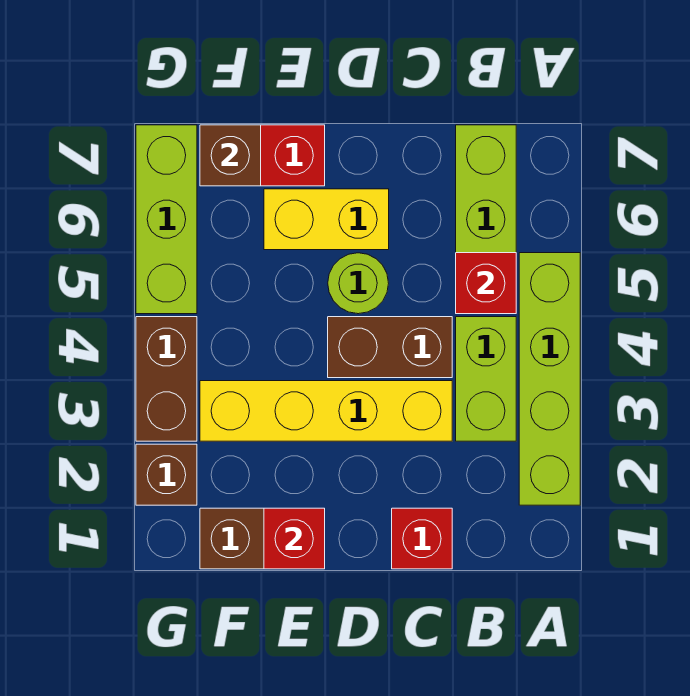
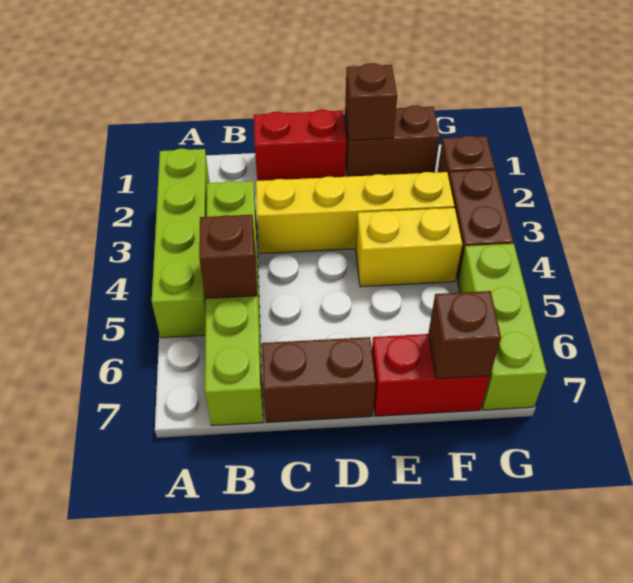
red 1x1 brick [456,253,516,314] -> brown 1x1 brick [199,215,257,298]
red 1x1 brick [392,508,452,569] -> red 1x2 brick [254,110,347,181]
brown 1x2 brick [328,317,452,378] -> brown 1x2 brick moved to [262,337,376,422]
lime 1x1 round brick [328,253,389,314] -> none
yellow 1x2 brick [264,189,389,250] -> yellow 1x2 brick moved to [356,208,462,287]
red 1x1 brick [264,508,325,569] -> brown 1x1 brick [345,63,397,140]

